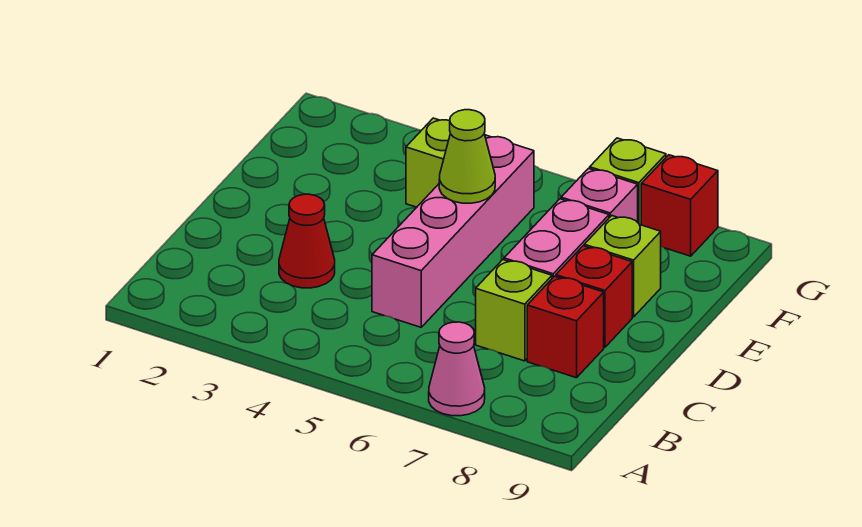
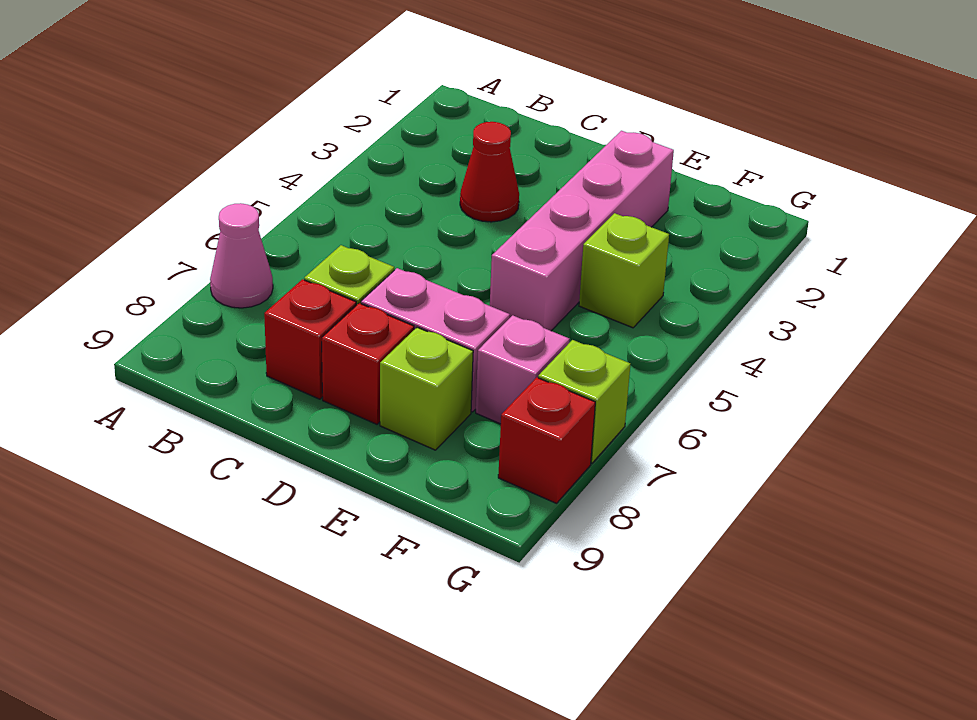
pink 1x4 brick [372,135,534,327] -> pink 1x4 brick turned to [490,131,674,331]
lime 1x1 cone [439,110,495,203] -> none

